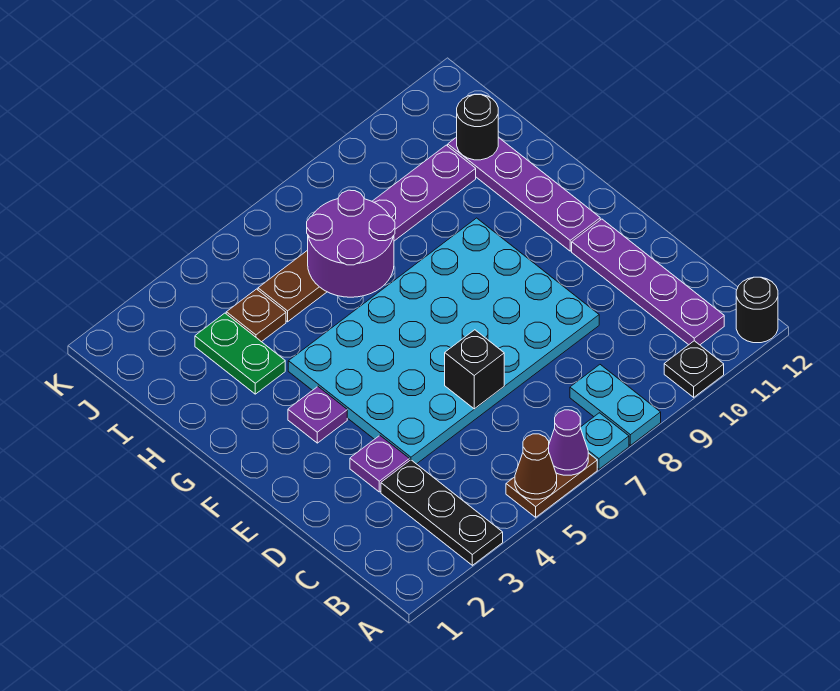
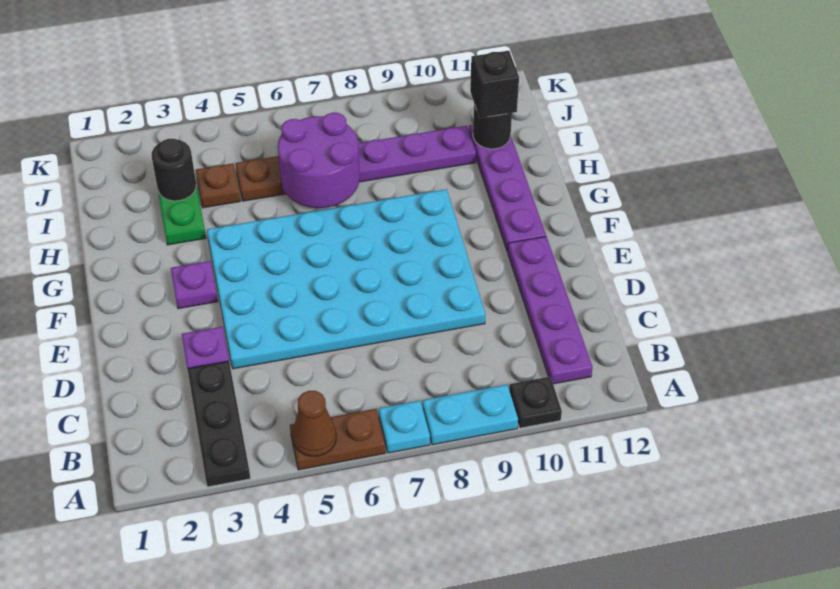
purple 1x1 cone [549,410,588,475] -> none
cyan 1x2 plate [570,365,661,445] -> cyan 1x2 plate turned to [423,385,518,445]
black 1x1 round brick [736,277,778,343] -> black 1x1 round brick moved to [152,139,196,201]
black 1x1 brick [445,330,504,409] -> black 1x1 brick moved to [470,51,519,118]

